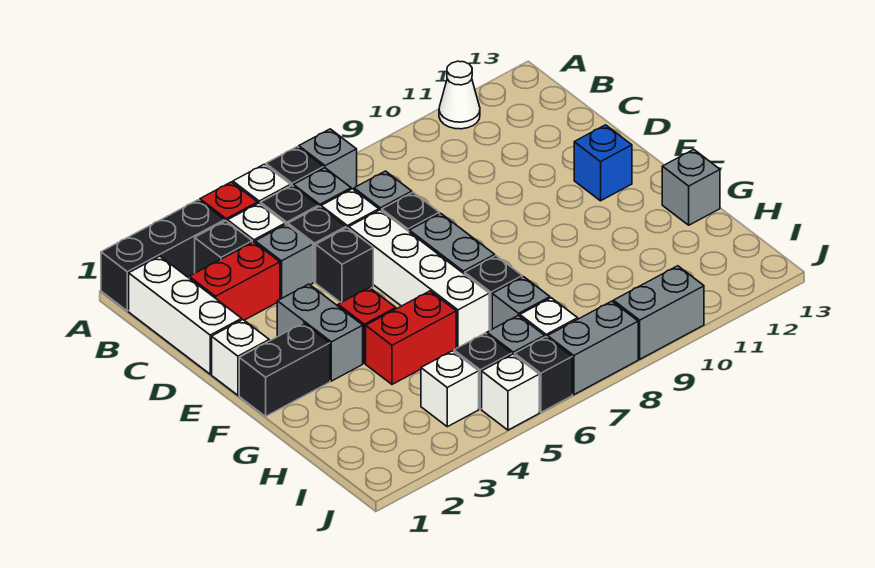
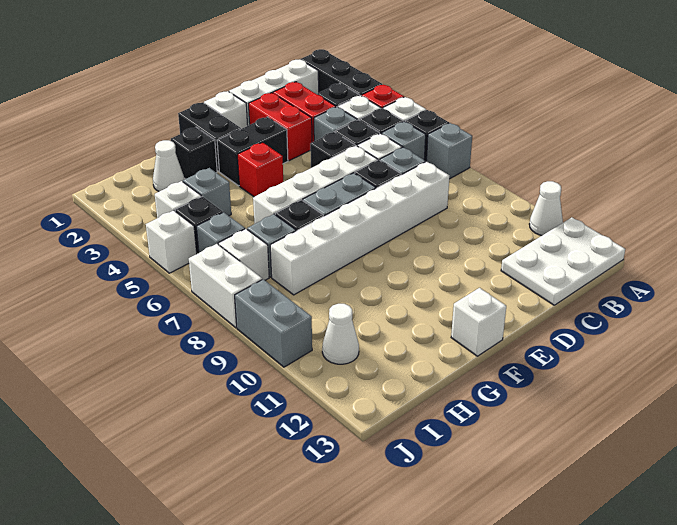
none -> white 2x3 plate [501,217,625,305]
none -> white 1x6 brick [270,161,449,295]
grey 1x2 brick [277,284,363,381] -> black 1x2 brick [217,117,288,186]
blue 1x1 brick [574,125,632,201] -> none
none -> white 1x1 brick [451,288,506,356]
red 1x2 brick [366,291,456,384] -> red 1x2 brick moved to [249,93,312,161]
grey 1x1 brick [662,149,720,225] -> grey 1x1 brick moved to [183,168,231,216]
none -> white 1x1 cone [153,140,184,191]
none -> white 1x1 cone [322,304,359,364]
black 1x1 brick [515,337,572,412] -> black 1x1 brick moved to [171,127,217,179]
grey 1x2 brick [548,301,638,395] -> white 1x2 brick [189,244,262,328]

